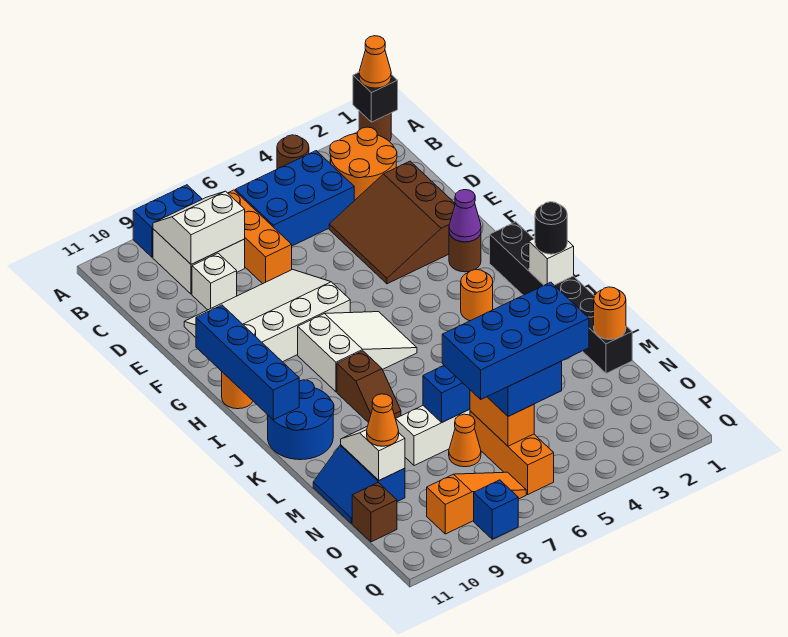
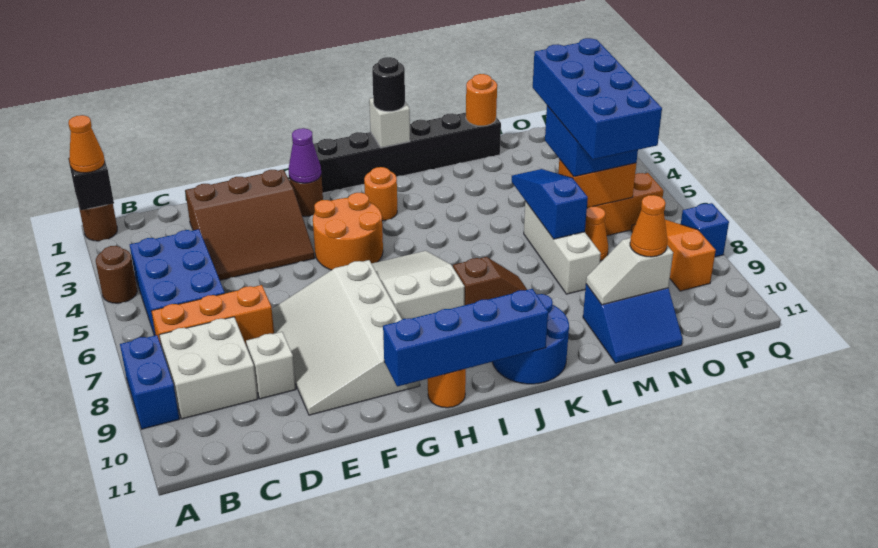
orange 2x2 round brick [330,127,397,201] -> orange 2x2 round brick moved to [313,193,383,270]
white 2x2 slope [153,191,245,264] -> none
brown 1x1 brick [352,483,397,542] -> none

